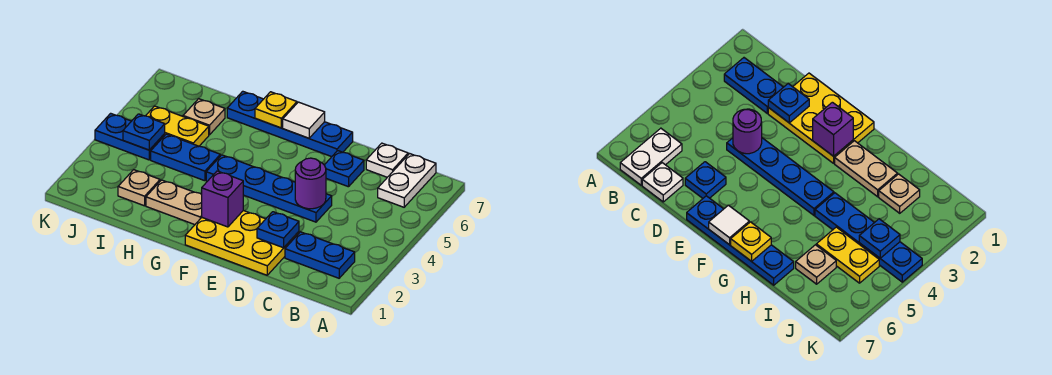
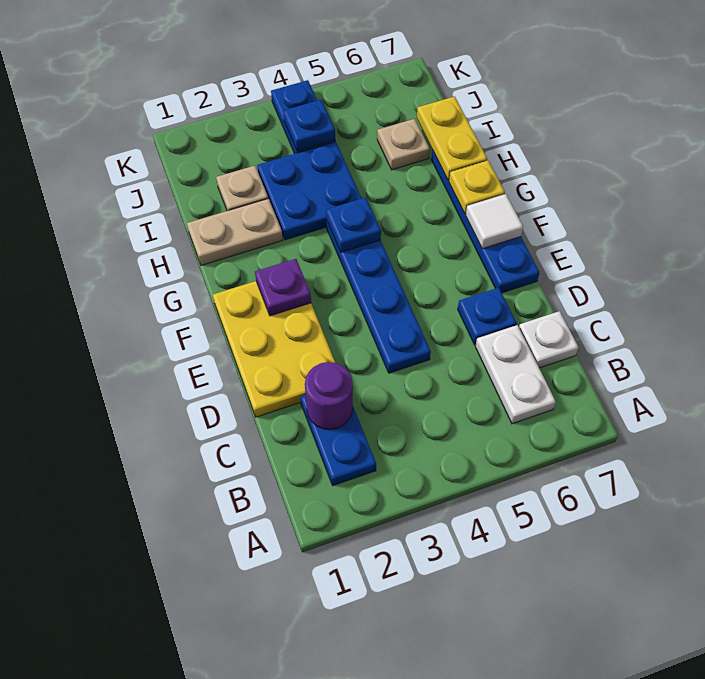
white 1x2 plate [378,154,436,207] -> white 1x2 plate turned to [475,325,556,424]
blue 1x1 plate [257,212,299,248] -> blue 1x1 plate moved to [326,197,381,252]
purple 1x1 round brick [295,158,326,209] -> purple 1x1 round brick moved to [305,362,353,430]
purple 1x1 brick [202,171,244,227] -> purple 1x1 plate [255,259,311,316]
tan 1x2 plate [146,180,202,225] -> tan 1x2 plate turned to [187,199,283,265]
blue 1x2 plate [151,134,220,181] -> blue 2x2 plate [257,142,362,240]
yellow 1x2 plate [146,106,209,146] -> yellow 1x2 plate moved to [417,96,487,180]

